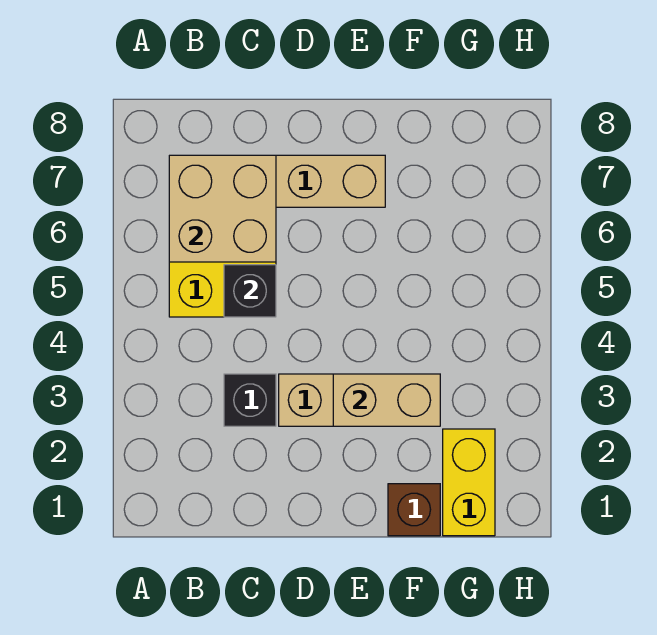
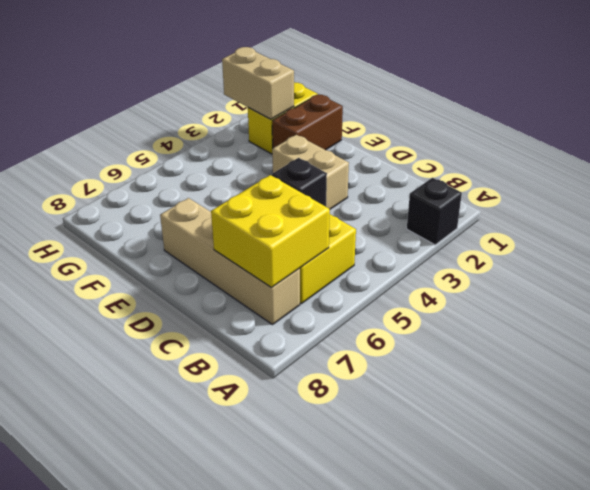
tan 2x2 brick [169,155,276,262] -> yellow 2x2 brick [211,175,330,287]
black 1x1 brick [224,374,276,426] -> black 1x1 brick moved to [407,178,462,245]
tan 1x2 brick [333,374,440,426] -> tan 1x2 brick moved to [222,47,294,119]
brown 1x1 brick [388,484,440,536] -> brown 1x2 brick [272,94,343,150]

